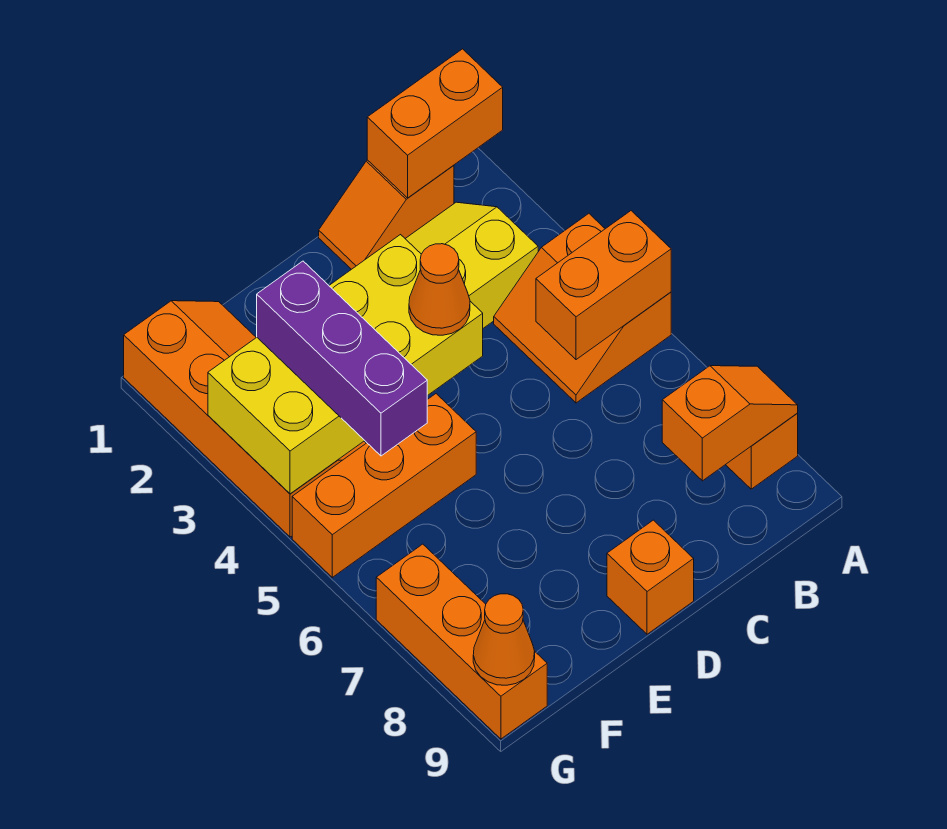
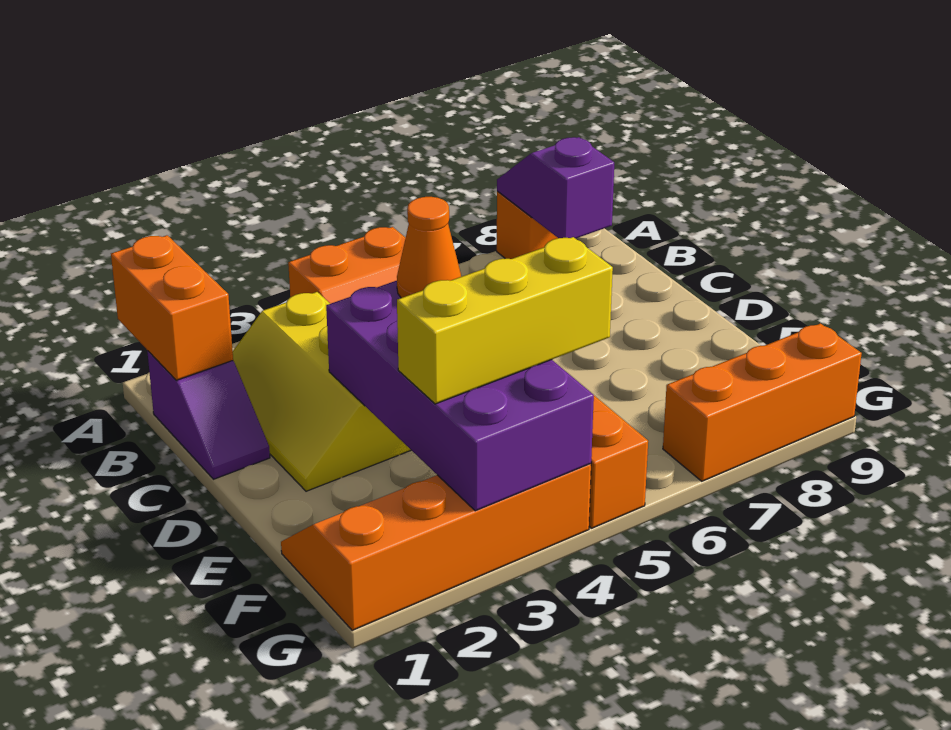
orange 1x2 brick [536,211,671,360] -> none
orange 1x2 slope [662,366,798,481] -> purple 1x2 slope [497,137,614,239]
orange 1x2 slope [319,160,454,269] -> purple 1x2 slope [147,351,270,479]
yellow 2x4 brick [208,235,483,494] -> purple 2x4 brick [326,281,594,511]
orange 1x1 brick [607,520,694,634] -> none
purple 1x3 brick [257,261,427,456] -> yellow 1x3 brick [397,237,613,404]
orange 1x1 cone [473,594,535,685] -> none

